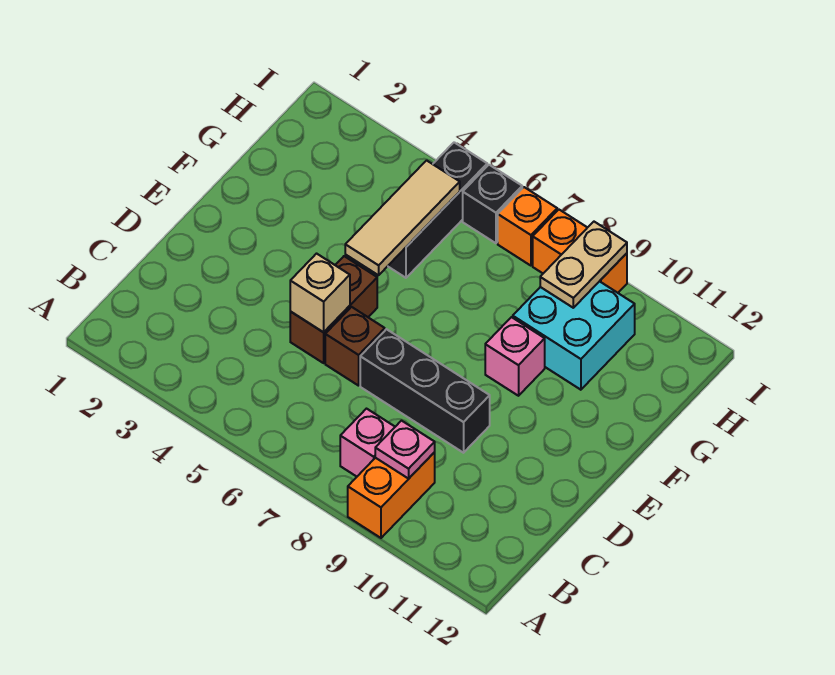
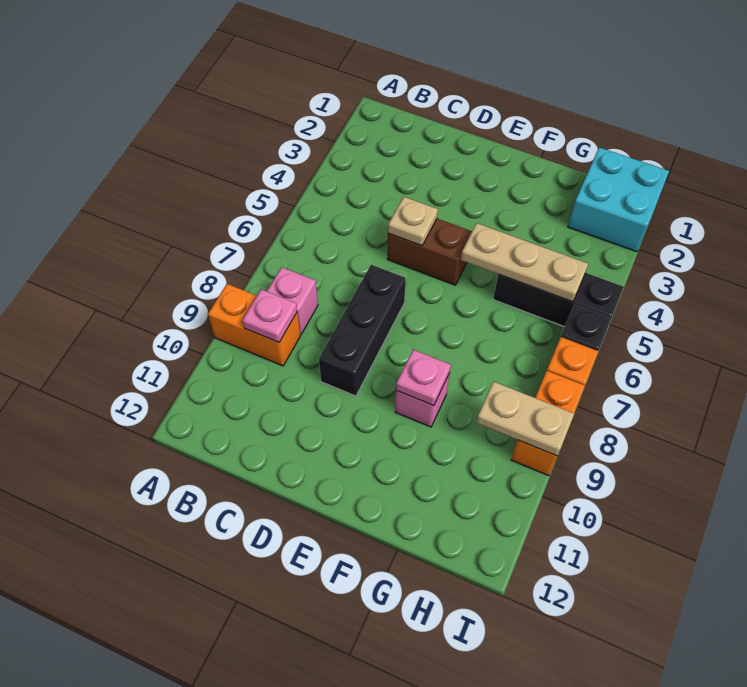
tan 1x1 brick [290,254,350,332] -> tan 1x1 plate [388,197,438,246]
brown 1x1 brick [325,307,385,386] -> none
tan 1x3 tile [345,160,460,275] -> tan 1x3 plate [461,223,588,302]
none -> pink 1x1 plate [396,350,451,406]
cyan 2x2 brick [513,281,635,390] -> cyan 2x2 brick moved to [568,147,669,252]

